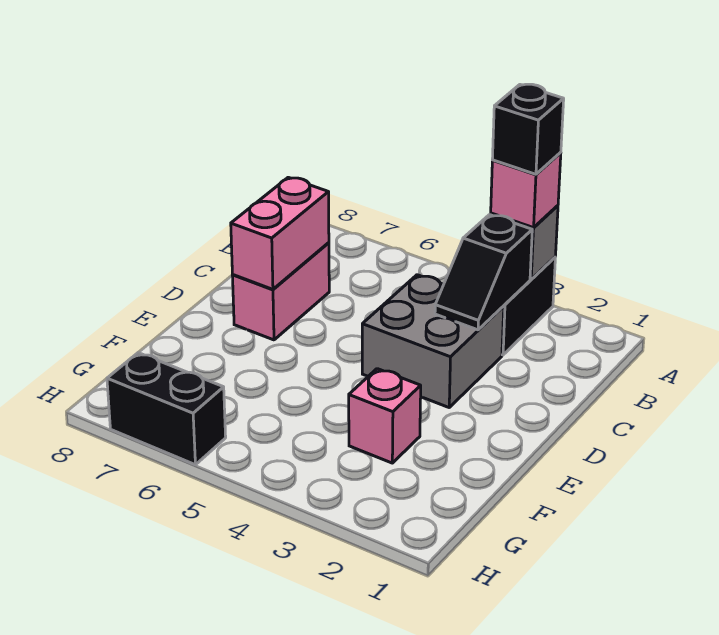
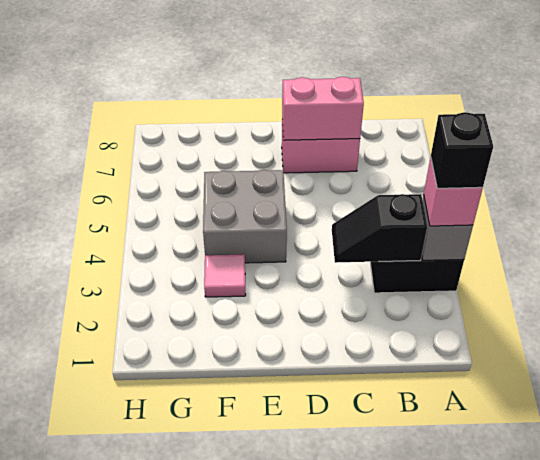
grey 2x2 brick [362,275,504,407] -> grey 2x2 brick moved to [203,170,287,263]
pink 1x1 brick [349,369,421,463] -> pink 1x1 tile [204,254,246,297]
black 1x2 brick [107,353,226,465] -> none

